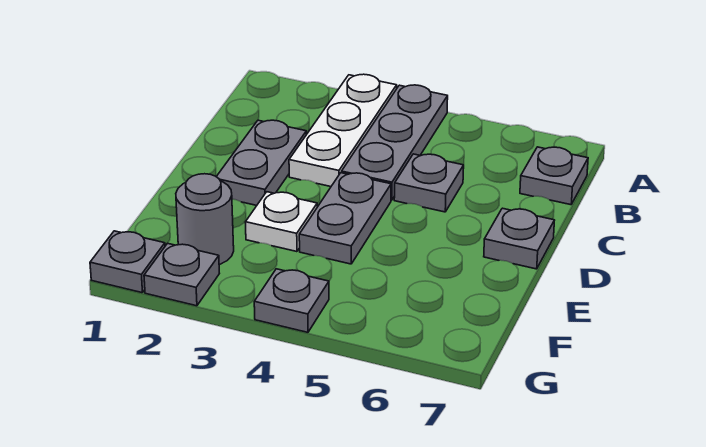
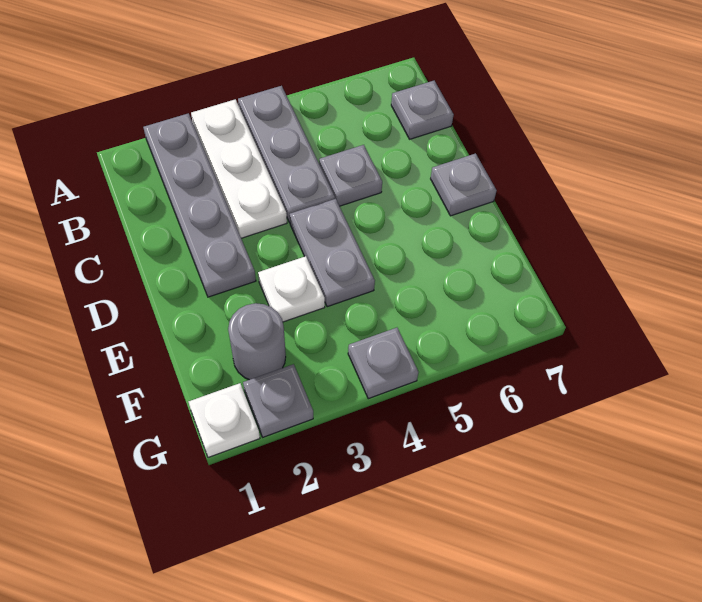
grey 1x2 plate [216,120,306,205] -> grey 1x4 plate [143,113,256,297]
grey 1x1 plate [90,231,165,293] -> white 1x1 plate [189,383,260,458]

